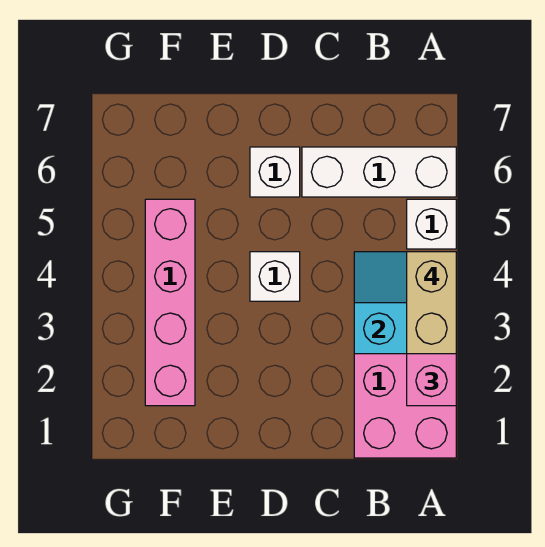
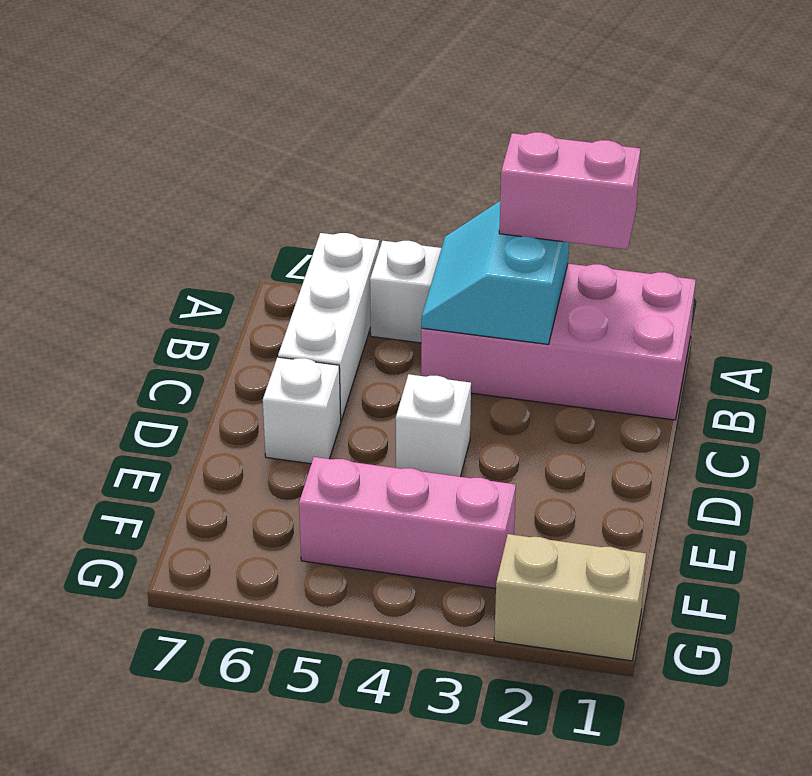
tan 1x2 brick [407,252,456,354] -> tan 1x2 brick moved to [494,534,646,661]
pink 1x4 brick [145,199,195,406] -> pink 1x3 brick [299,457,516,588]

